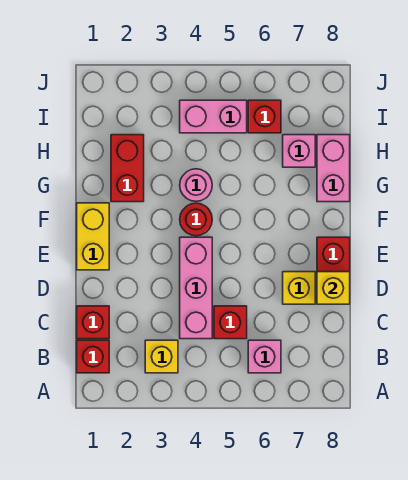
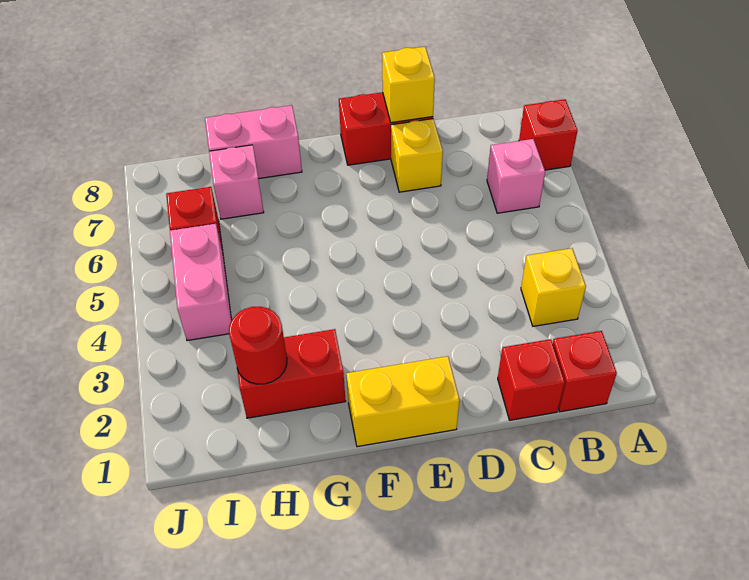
pink 1x3 brick [180,237,212,339] -> none
red 1x1 brick [214,306,247,339] -> red 1x1 brick moved to [519,99,578,170]
red 1x1 round brick [180,203,212,236] -> red 1x1 round brick moved to [229,307,287,384]
pink 1x1 round brick [180,169,212,201] -> none

